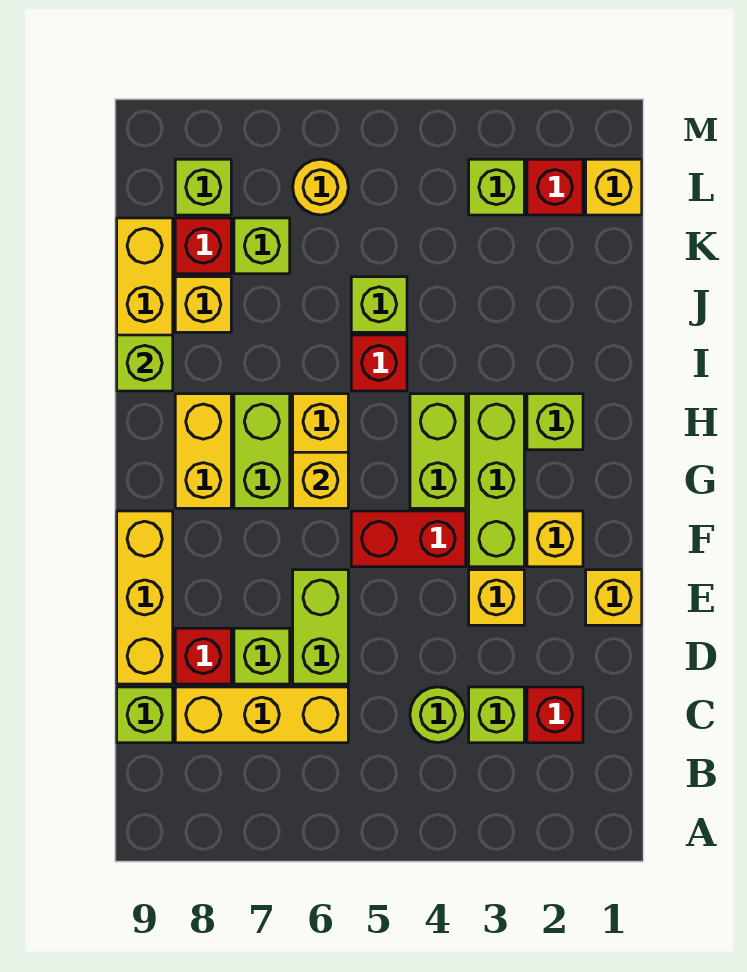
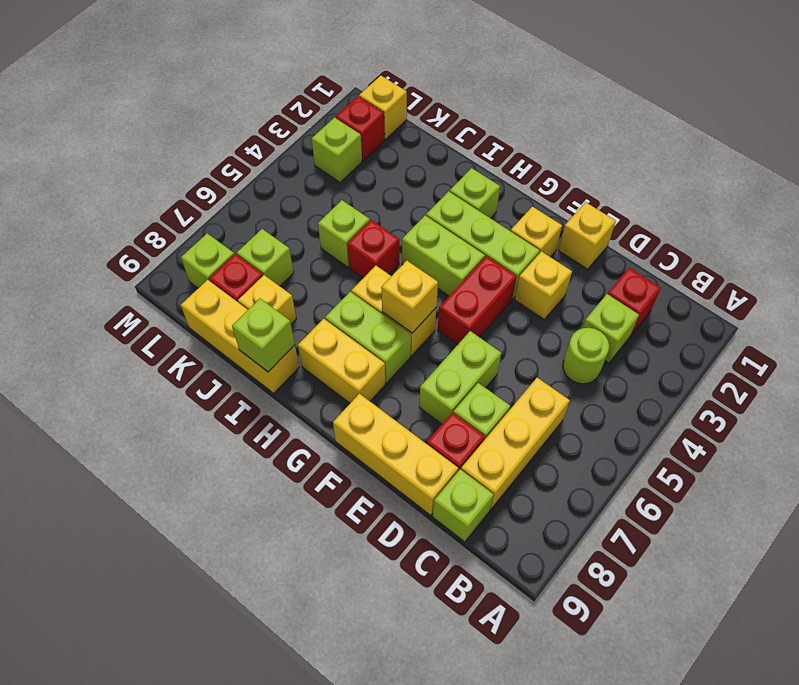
lime 1x2 brick [293,570,348,684] -> lime 1x2 brick turned to [419,331,501,424]
yellow 1x1 round brick [293,159,348,215] -> none

